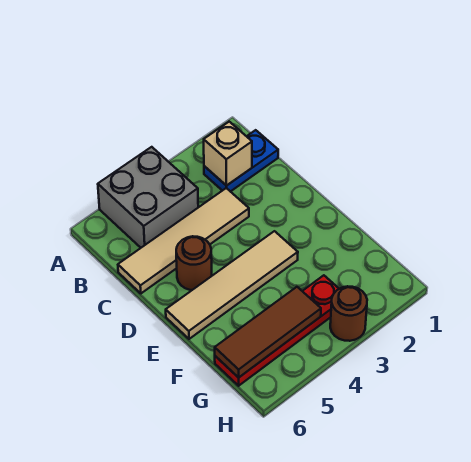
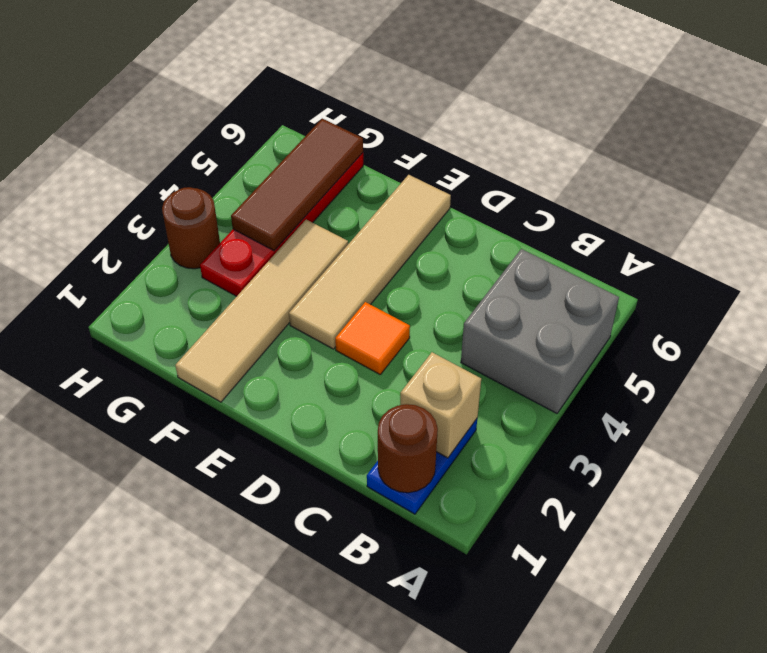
tan 1x4 tile [118,188,249,293] -> tan 1x4 tile moved to [175,220,348,402]
none -> orange 1x1 tile [335,302,410,374]
brown 1x1 round brick [176,236,212,290] -> brown 1x1 round brick moved to [378,404,438,493]

